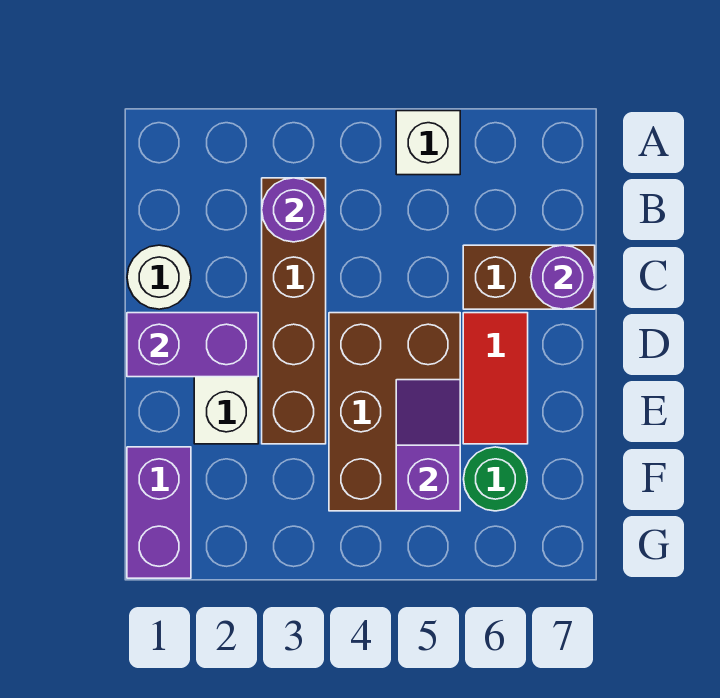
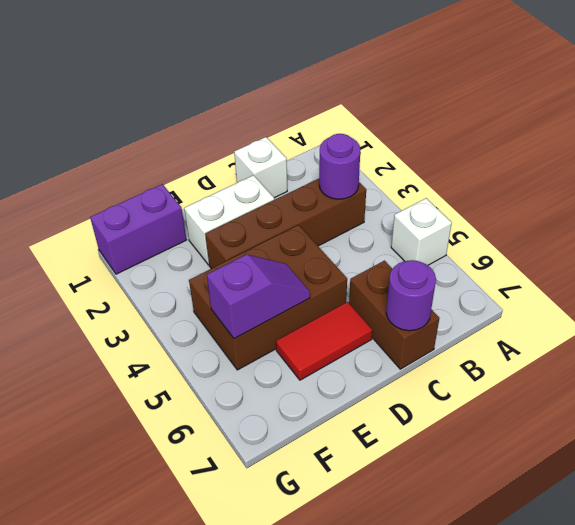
white 1x1 round brick [127,245,191,309] -> white 1x1 brick [234,137,287,198]
purple 1x2 brick [127,313,258,377] -> none
green 1x1 round brick [464,447,527,511] -> none

